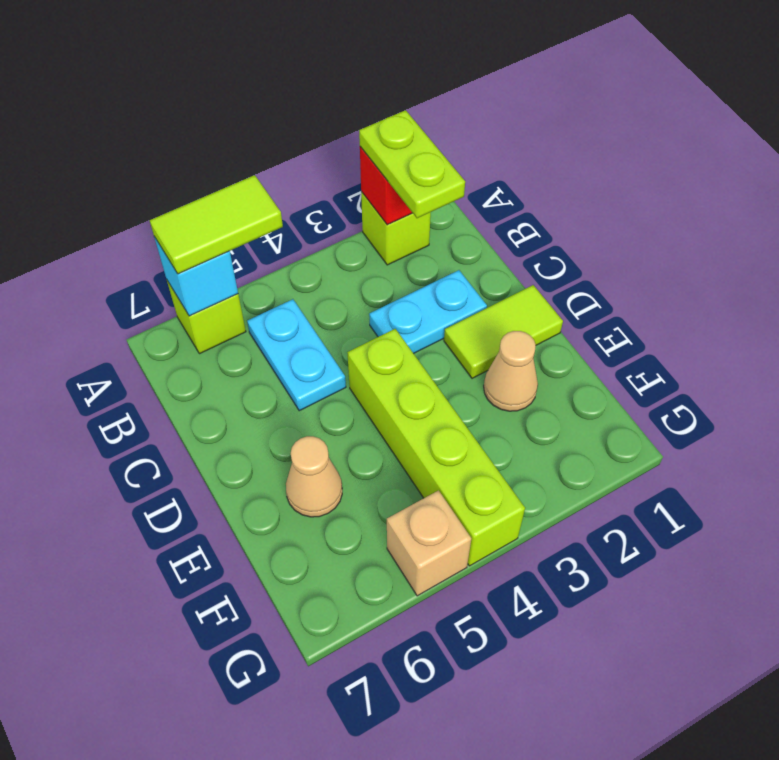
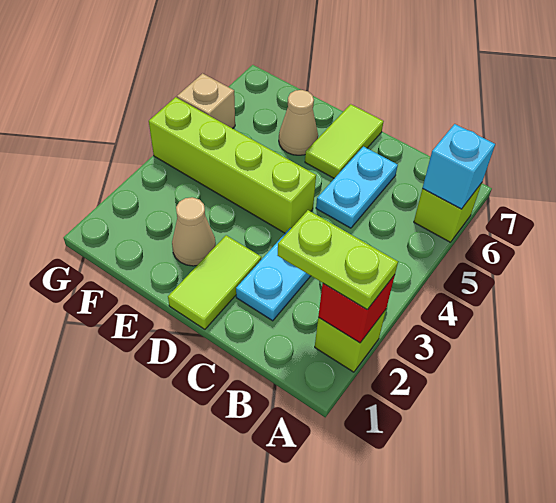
lime 1x2 tile [150,175,283,274] -> lime 1x2 tile moved to [305,104,384,178]
cyan 1x2 plate [247,299,346,411] -> cyan 1x2 plate turned to [316,147,398,228]

